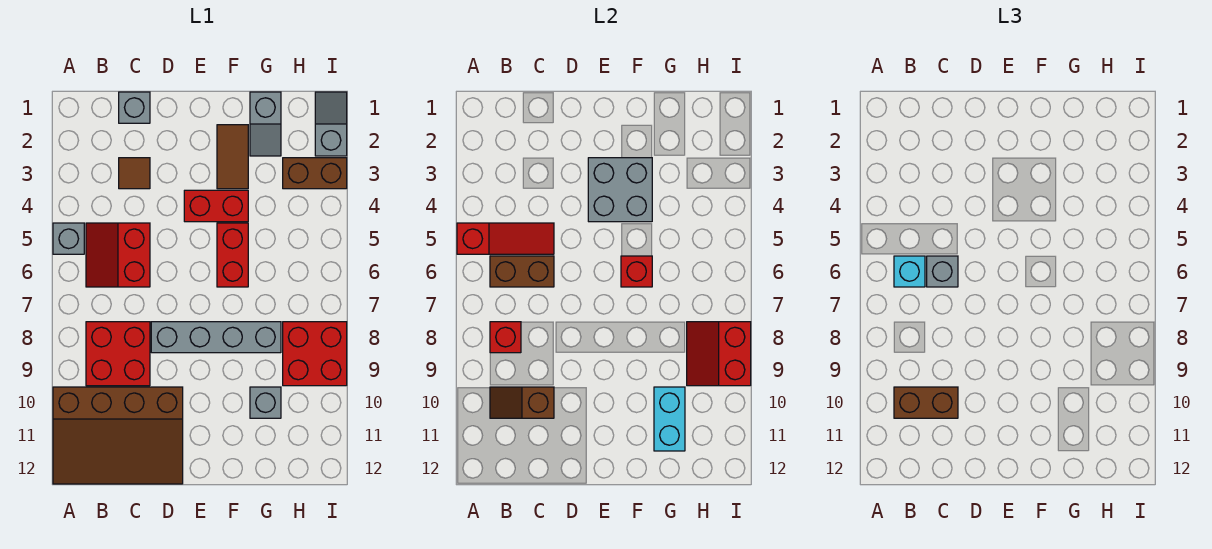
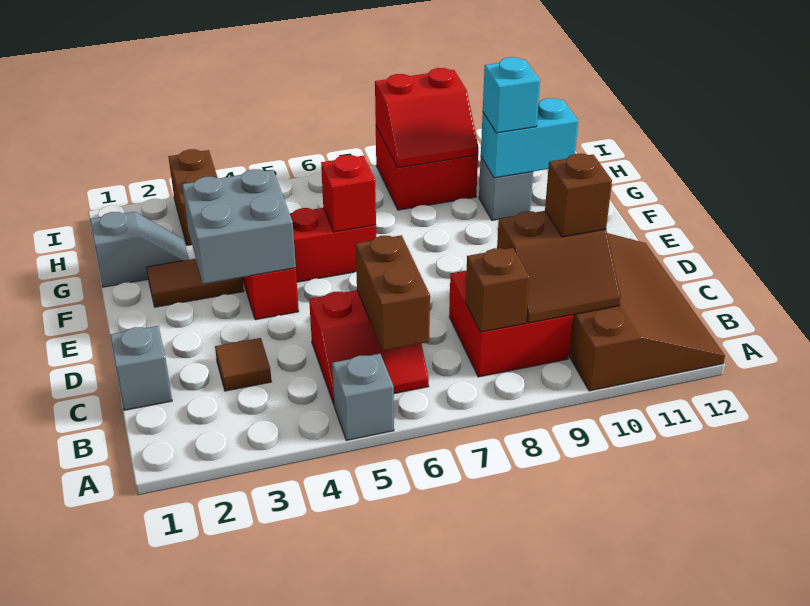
red 1x3 slope [457,223,554,254] -> none
cyan 1x1 brick [894,256,925,287] -> cyan 1x1 brick moved to [483,57,540,133]
red 1x1 brick [490,322,521,353] -> brown 1x1 brick [465,248,530,332]
brown 1x2 slope [490,387,554,418] -> brown 2x2 slope [497,211,621,323]
brown 1x2 brick [894,387,958,418] -> brown 1x1 brick [545,154,612,237]
grey 1x1 brick [927,256,958,287] -> none
grey 1x4 brick [151,322,281,353] -> none
grey 1x2 slope [315,92,347,156] -> none

